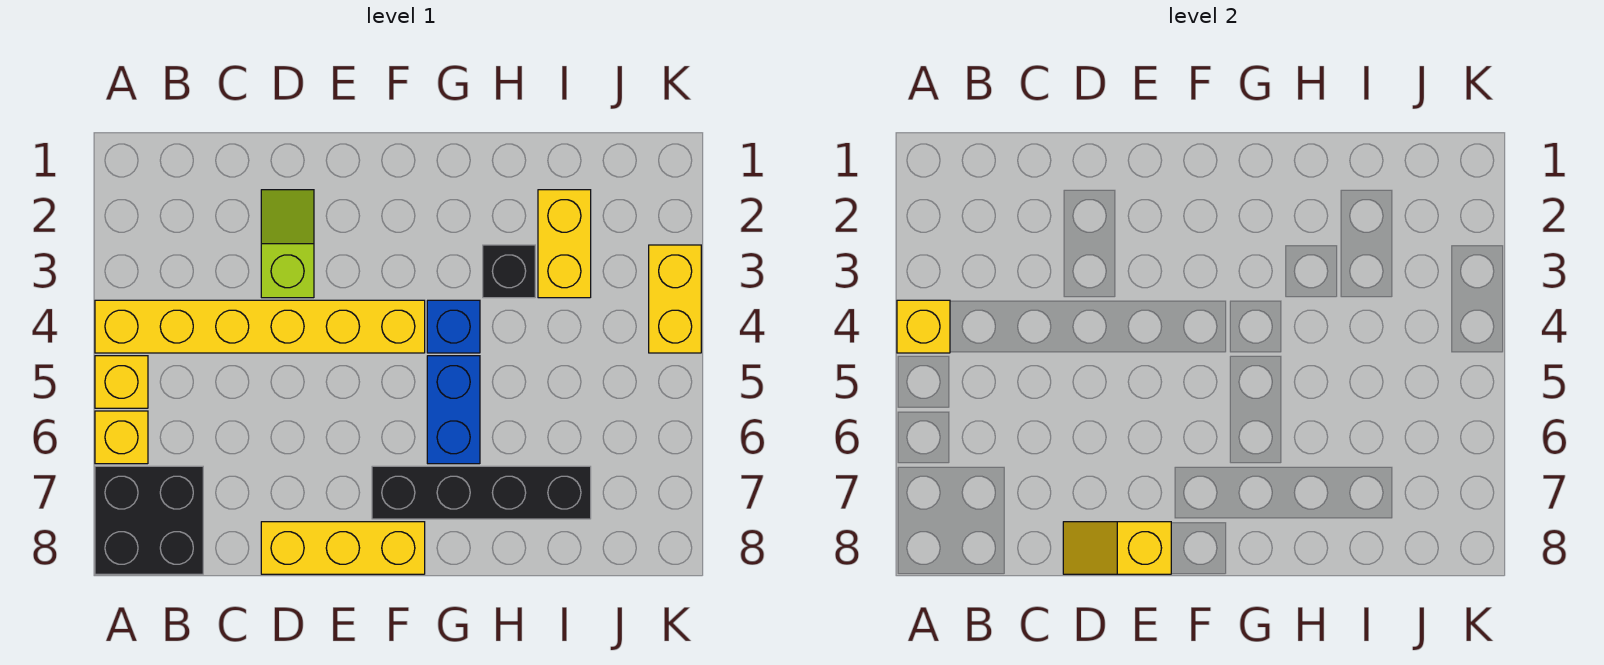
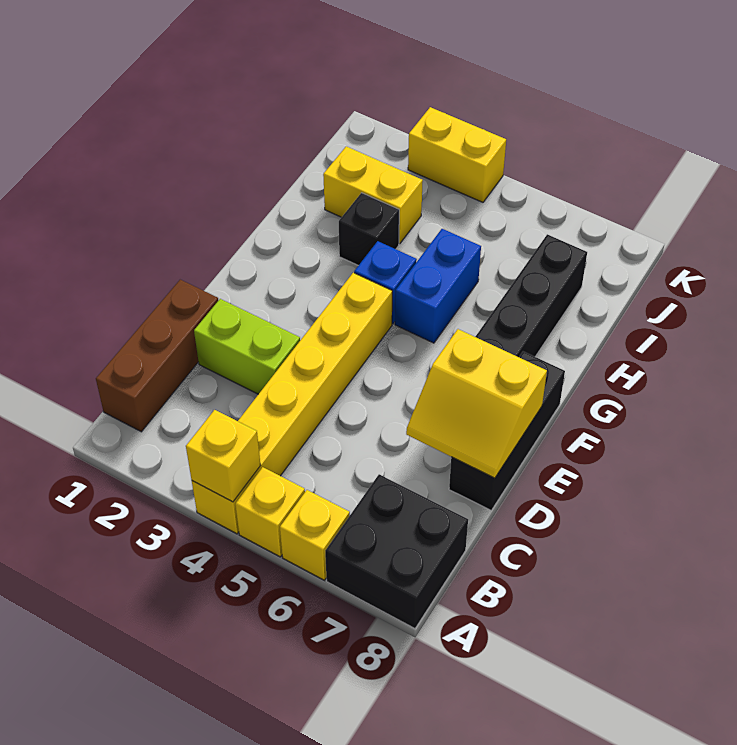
none -> brown 1x3 brick [96,280,218,432]
lime 1x2 slope [261,190,314,298] -> lime 1x2 brick [194,299,300,394]
yellow 1x3 brick [261,522,425,574] -> black 1x3 brick [449,352,565,510]
yellow 1x2 slope [1063,522,1171,574] -> yellow 2x2 slope [406,329,547,478]
blue 1x2 brick [427,356,480,464] -> blue 1x2 brick turned to [395,229,481,343]

